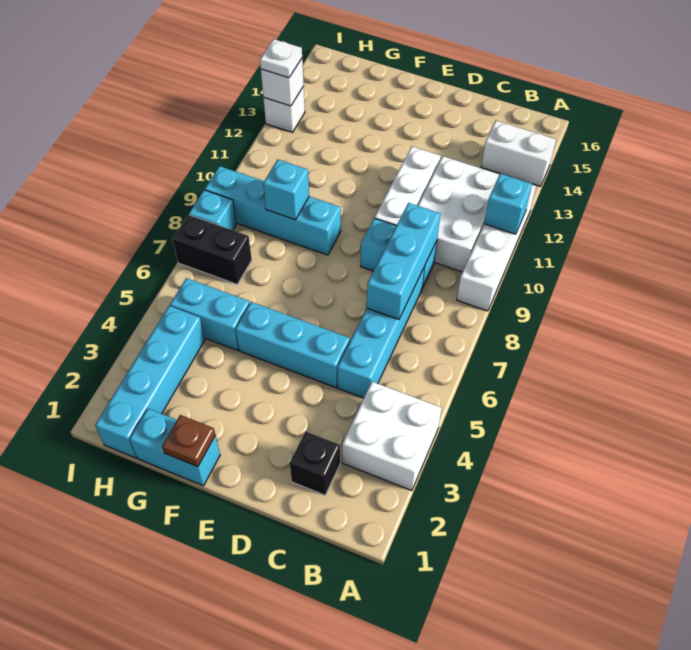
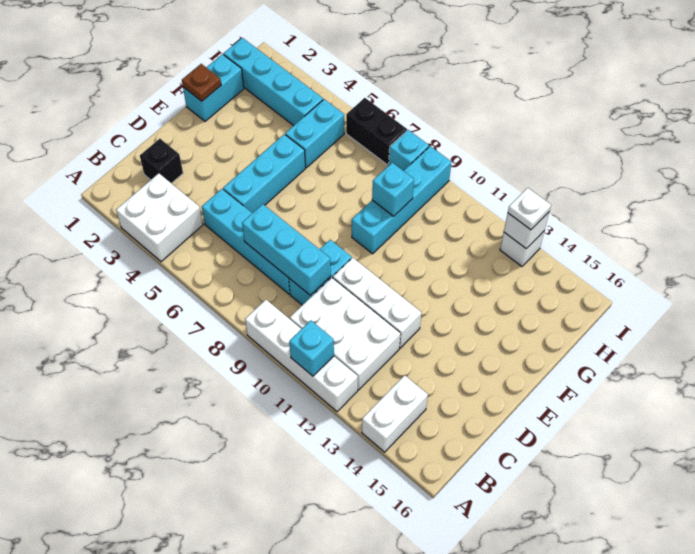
black 1x2 brick [173,215,252,284] -> black 1x2 brick turned to [346,98,407,165]

